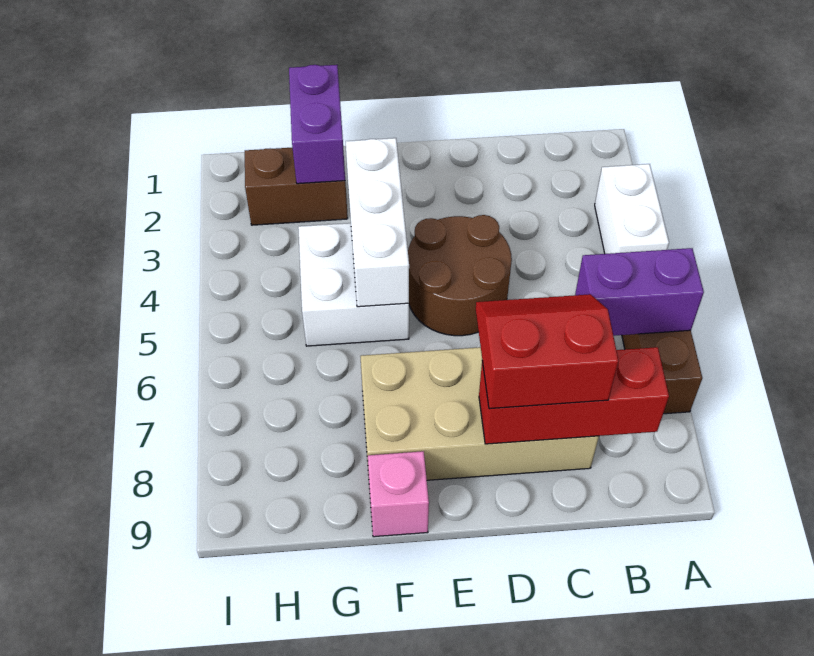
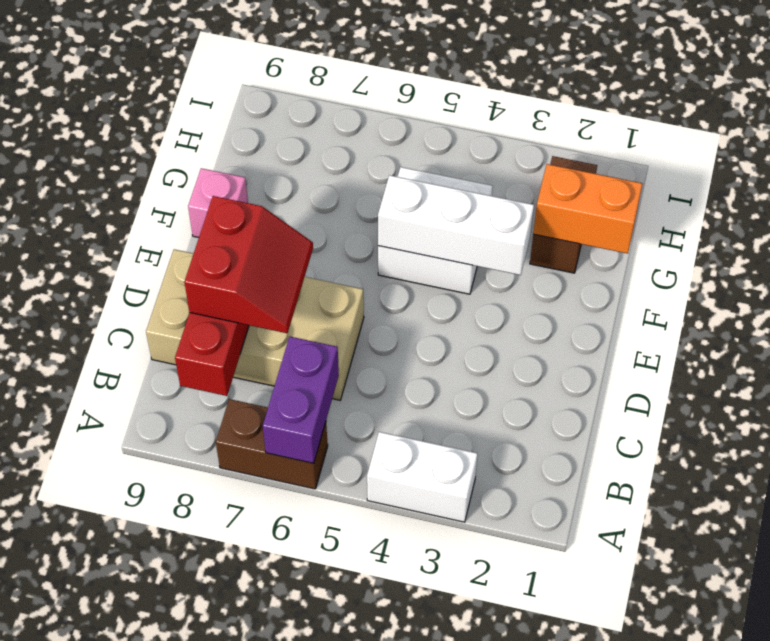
tan 2x4 brick [360,347,599,480] -> tan 2x4 brick turned to [146,249,364,400]
brown 2x2 round brick [408,215,512,336] -> none
purple 1x2 brick [289,65,345,184] -> orange 1x2 brick [533,164,642,254]

